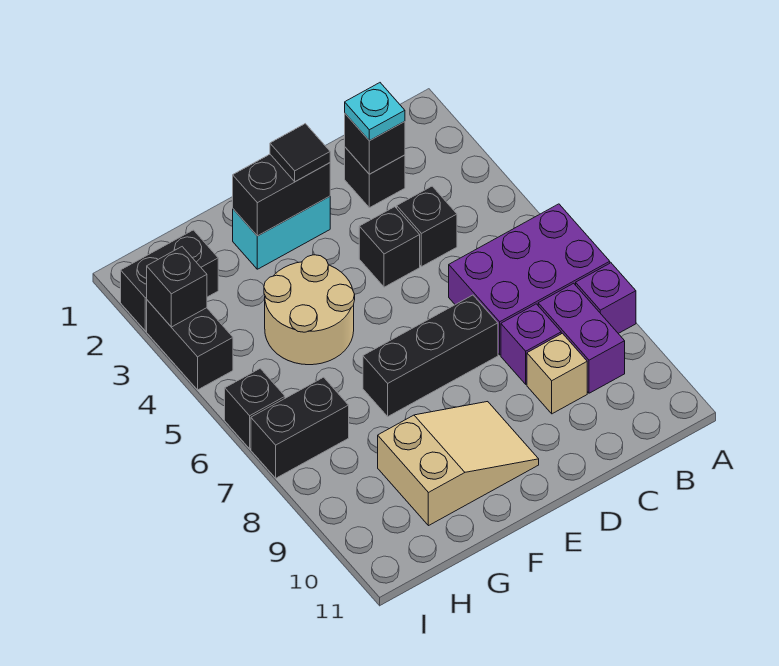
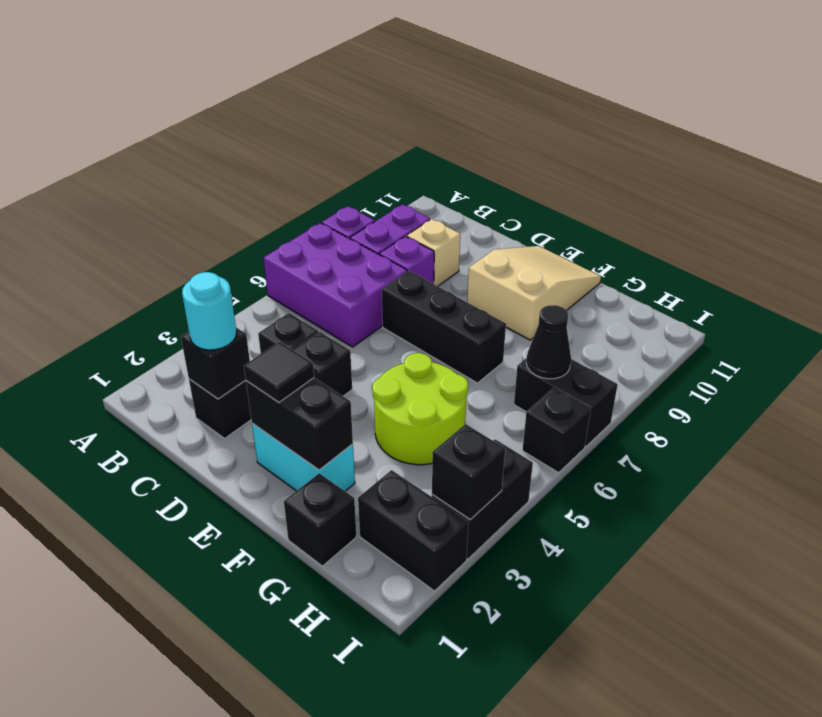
cyan 1x1 plate [345,83,405,141] -> cyan 1x1 round brick [182,272,237,350]
tan 2x3 slope [378,402,539,526] -> tan 2x3 slope turned to [467,246,601,340]
tan 2x2 round brick [264,255,355,365] -> lime 2x2 round brick [372,353,468,465]
none -> black 1x1 brick [284,473,356,566]
none -> black 1x1 cone [526,305,571,379]

